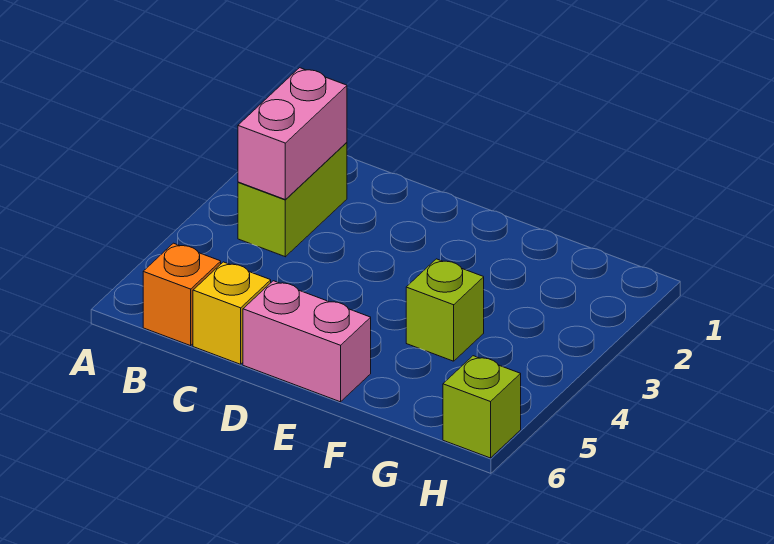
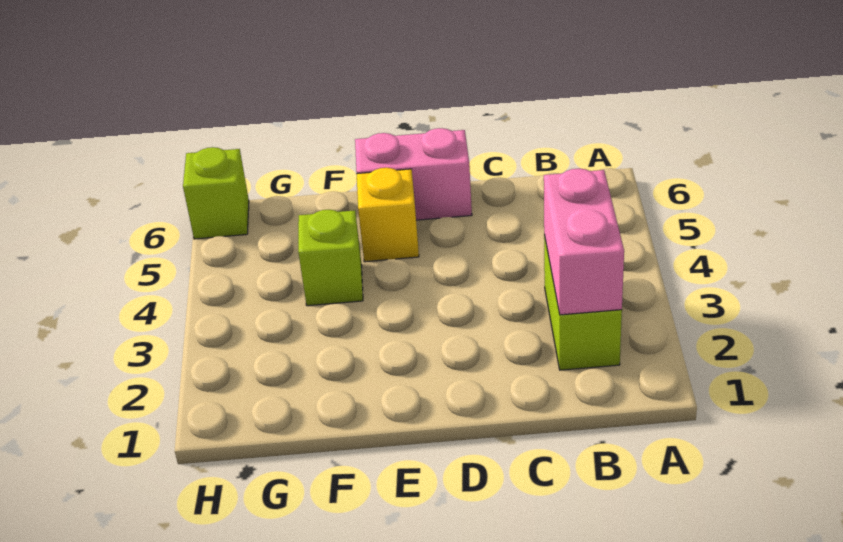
orange 1x1 brick [143,243,221,346] -> none
yellow 1x1 brick [193,262,271,364] -> yellow 1x1 brick moved to [357,168,419,262]

